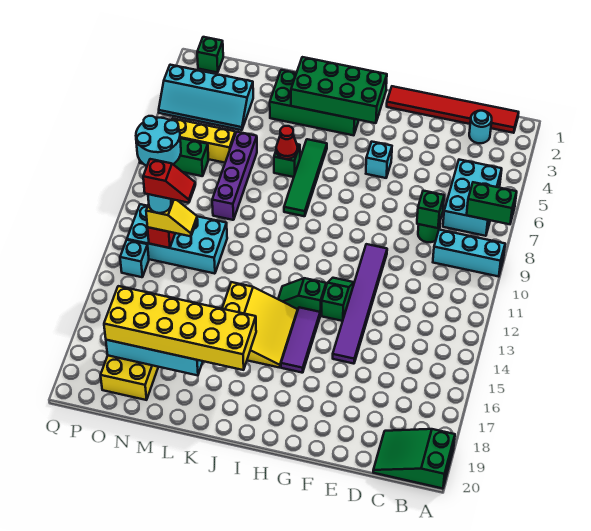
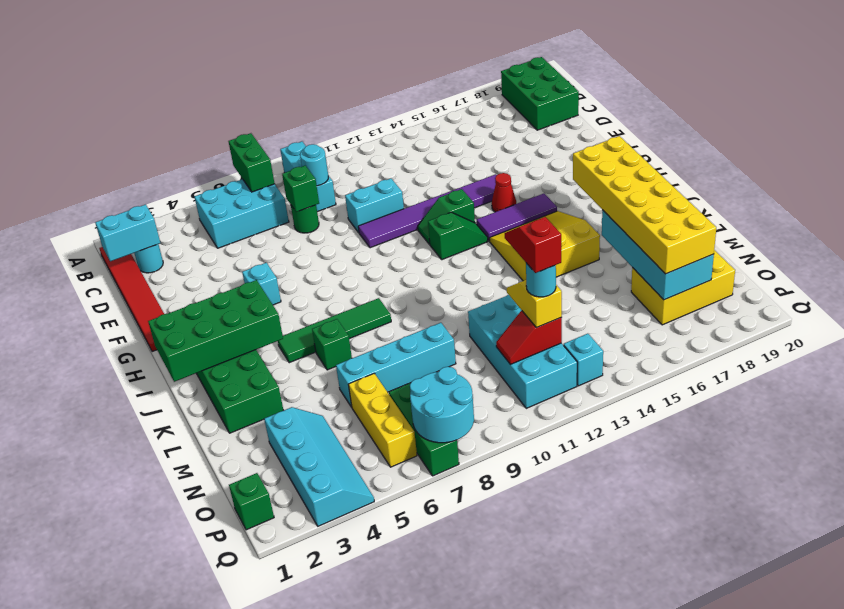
green 2x3 slope [373,429,455,489] -> green 2x3 brick [501,57,579,130]
none -> cyan 1x2 brick [95,204,160,261]
none -> cyan 1x1 round brick [300,144,328,186]
none -> cyan 1x2 brick [345,178,404,233]
green 2x4 brick [291,57,387,123] -> green 2x4 brick turned to [148,280,283,382]
green 1x2 slope [278,278,326,316] -> green 1x2 slope turned to [428,212,488,260]
red 1x1 cone [276,126,298,159] -> red 1x1 cone moved to [492,173,516,212]
purple 1x4 brick [212,132,257,220] -> cyan 1x4 brick [336,323,456,407]

